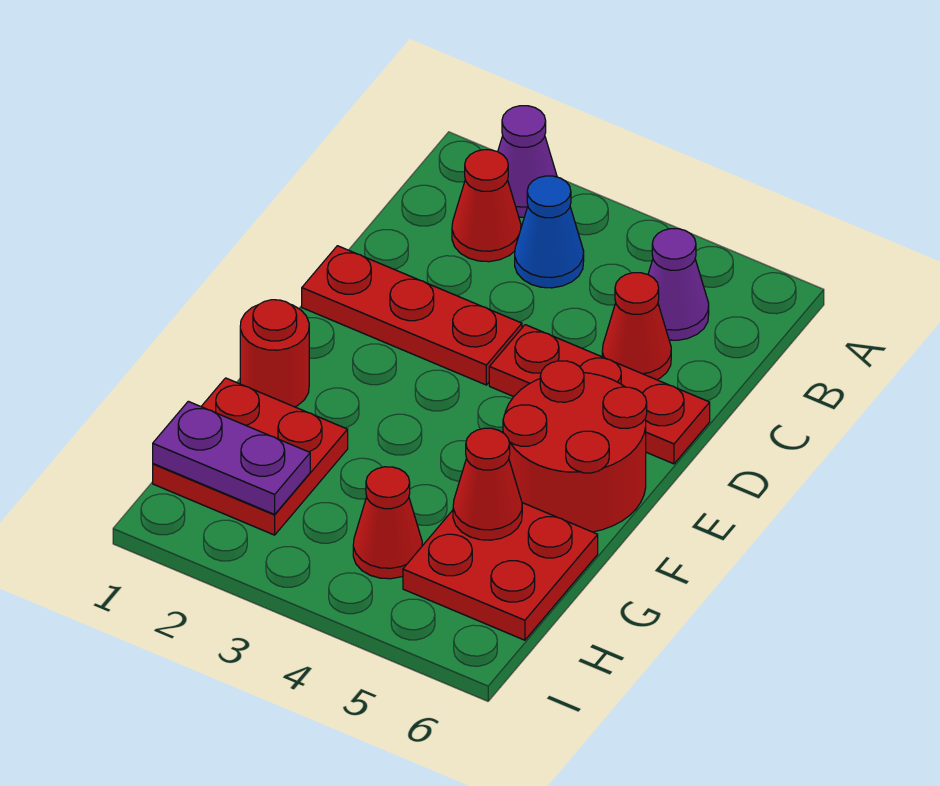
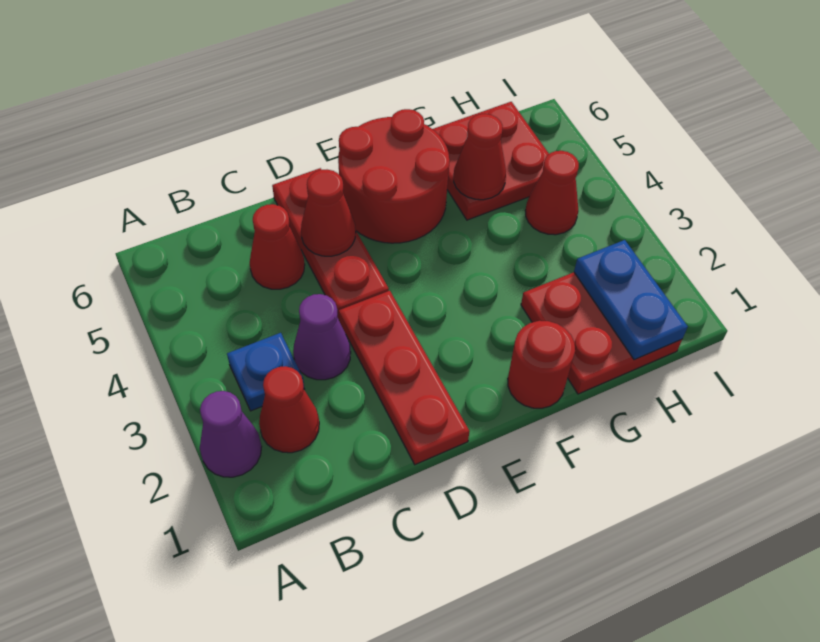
blue 1x1 cone [515,176,584,288] -> blue 1x1 plate [227,333,304,411]
purple 1x1 cone [648,229,709,340] -> purple 1x1 cone moved to [293,294,351,380]
none -> red 1x1 cone [301,170,356,256]
purple 1x2 plate [153,401,310,514] -> blue 1x2 plate [574,240,688,360]

